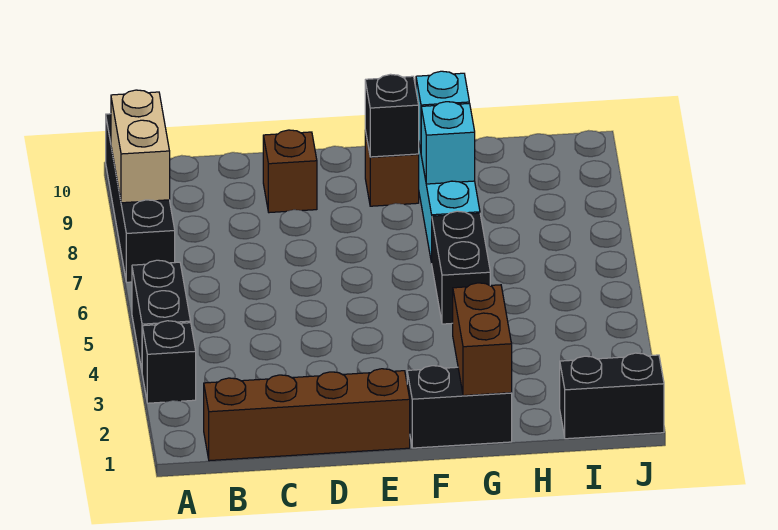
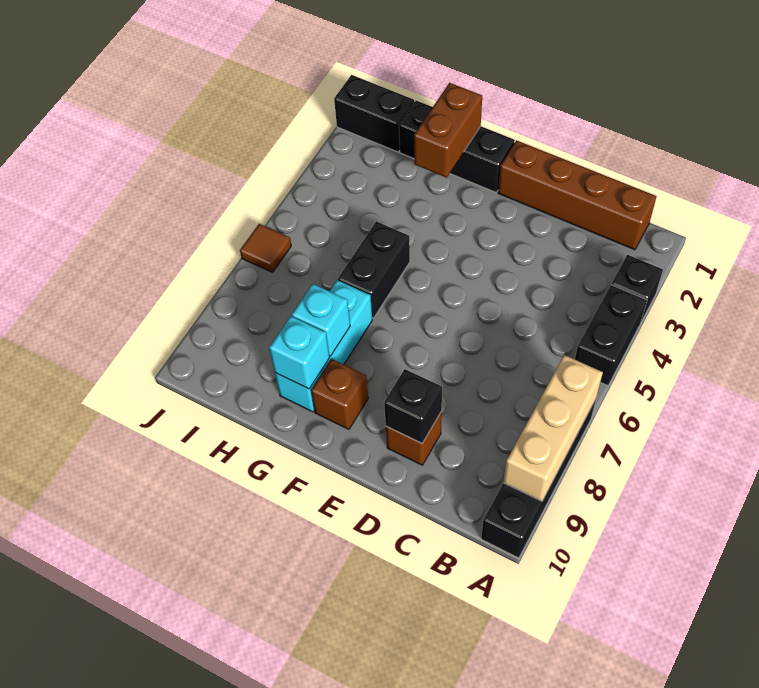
tan 1x2 brick [111,90,170,203] -> tan 1x3 brick [503,355,603,501]
black 1x2 brick [407,366,512,448] -> black 1x3 brick [399,101,515,192]
black 1x1 brick [365,74,419,157] -> black 1x1 brick moved to [384,369,442,443]
none -> brown 1x1 tile [240,224,291,273]

